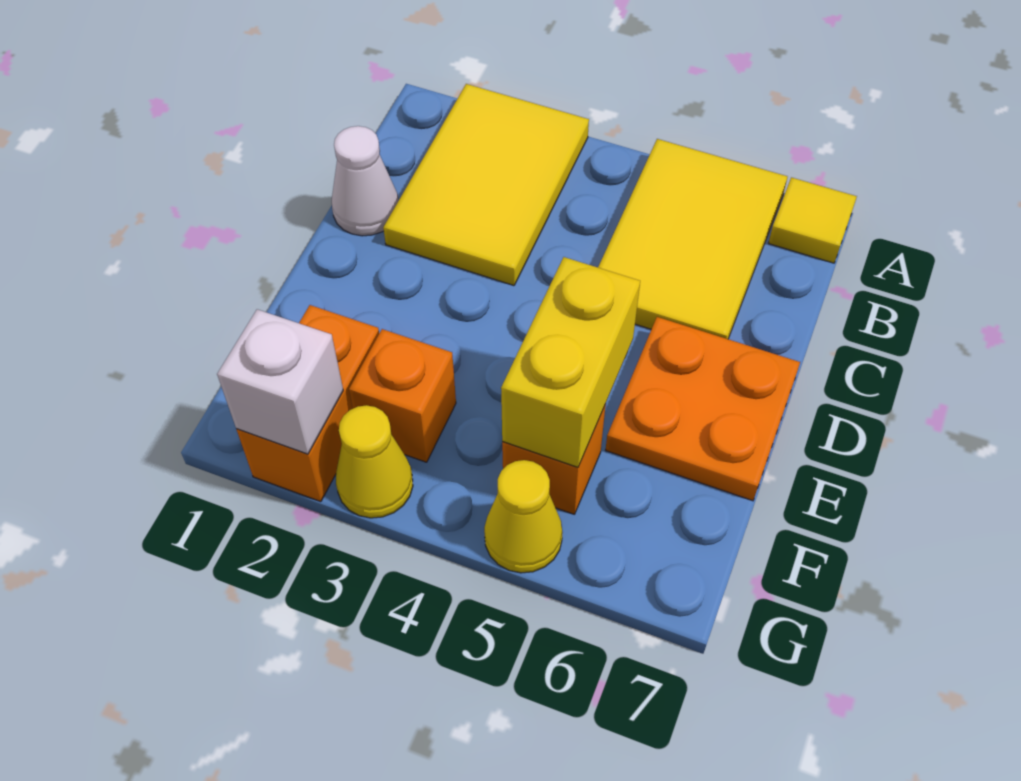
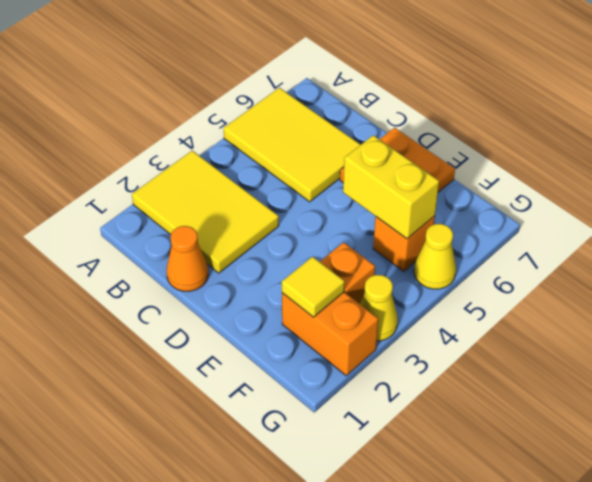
yellow 1x1 tile [769,177,857,263] -> yellow 1x1 tile moved to [282,257,345,317]
white 1x1 cone [332,126,399,236] -> orange 1x1 cone [167,226,208,291]
white 1x1 brick [217,309,343,454] -> none

